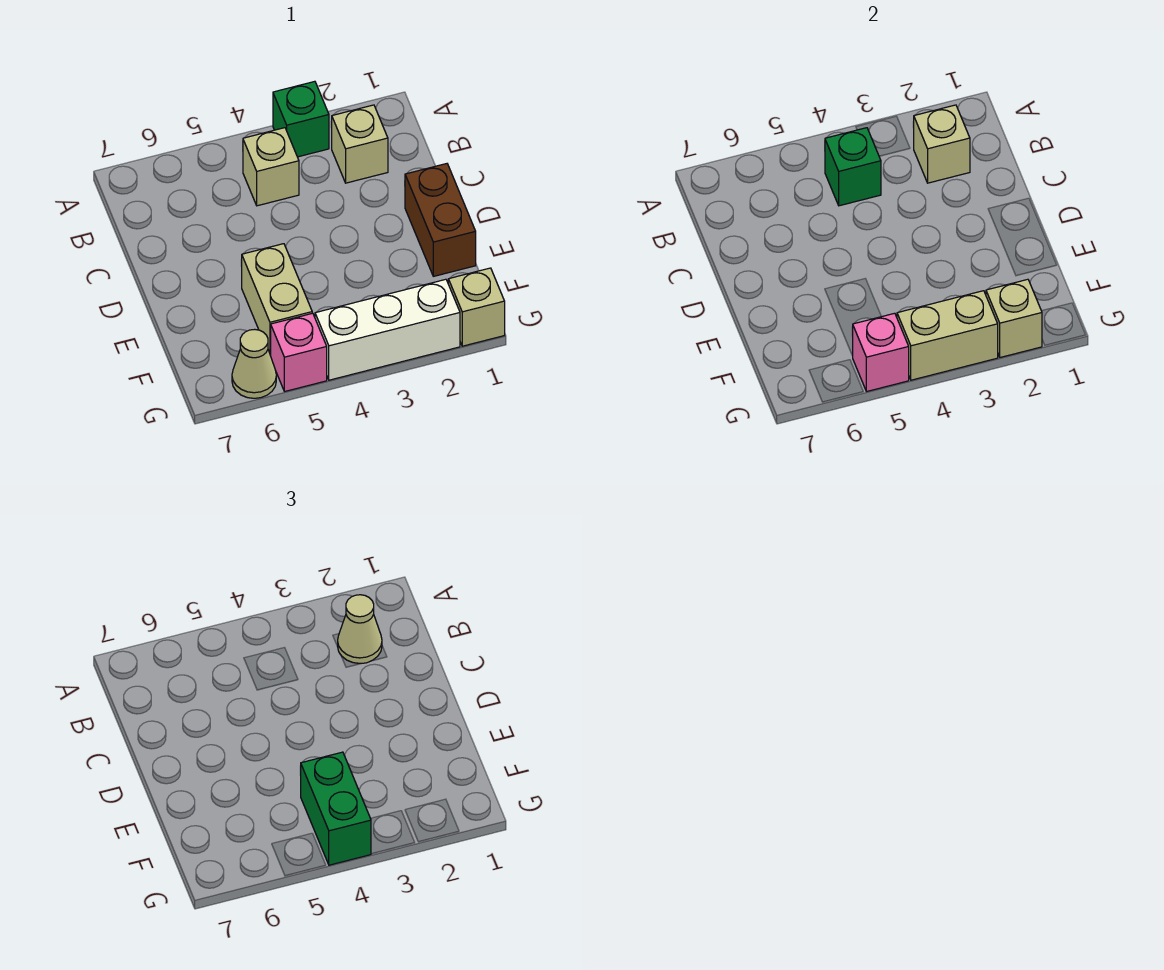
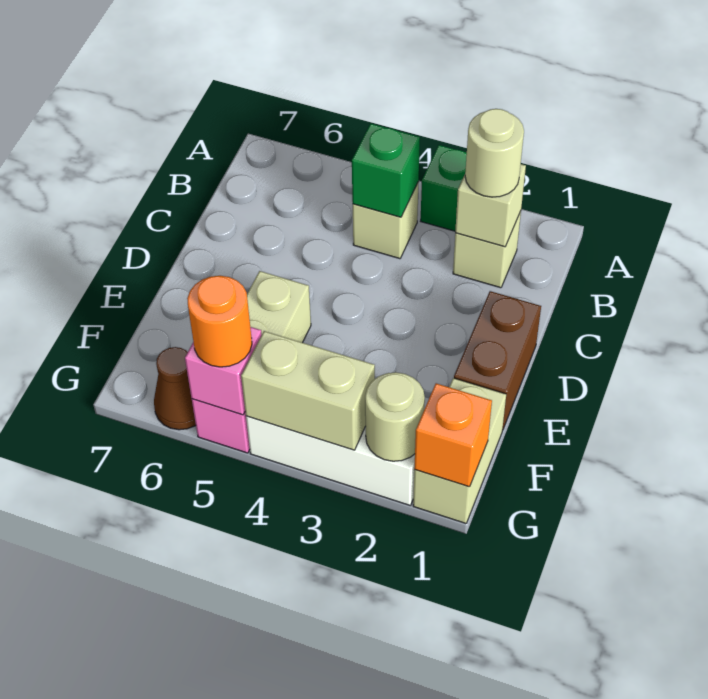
tan 1x1 cone [337,595,382,663] -> tan 1x1 round brick [465,109,524,197]
green 1x2 brick [300,752,371,865] -> none
tan 1x1 brick [448,268,505,346] -> tan 1x2 brick [413,378,506,523]
none -> orange 1x1 brick [414,383,492,487]
tan 1x1 brick [986,279,1042,357] -> tan 1x1 round brick [365,372,425,461]
none -> orange 1x1 round brick [187,276,252,367]
tan 1x1 cone [232,329,276,398] -> brown 1x1 cone [154,347,196,430]

